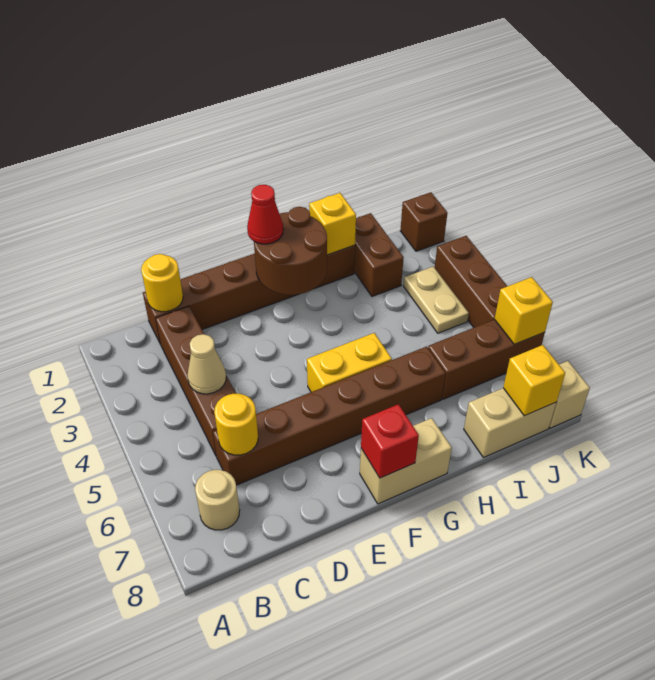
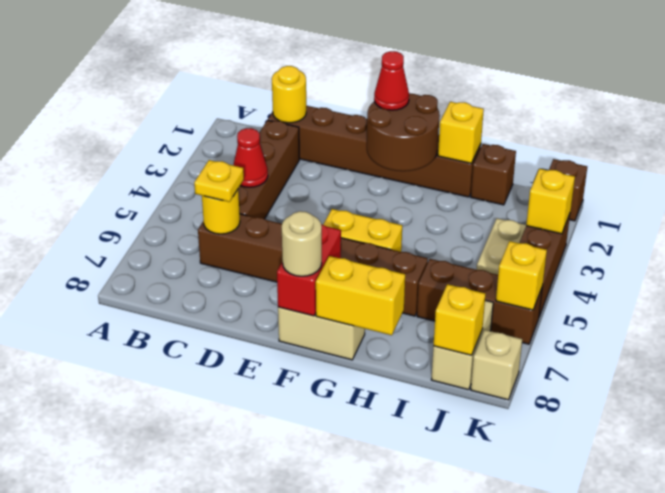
tan 1x1 round brick [195,470,240,530] -> tan 1x1 round brick moved to [282,211,322,276]
tan 1x1 cone [188,334,226,394] -> red 1x1 cone [233,128,268,187]
none -> yellow 1x1 plate [194,160,244,202]
red 1x1 brick [361,404,419,478] -> red 1x2 brick [277,224,341,316]
none -> yellow 1x2 brick [316,256,405,335]
brown 1x2 brick [354,213,404,297] -> brown 1x1 brick [471,144,516,205]
tan 1x2 brick [464,388,556,458] -> tan 1x2 brick turned to [431,300,493,390]
none -> yellow 1x1 brick [526,169,575,234]

